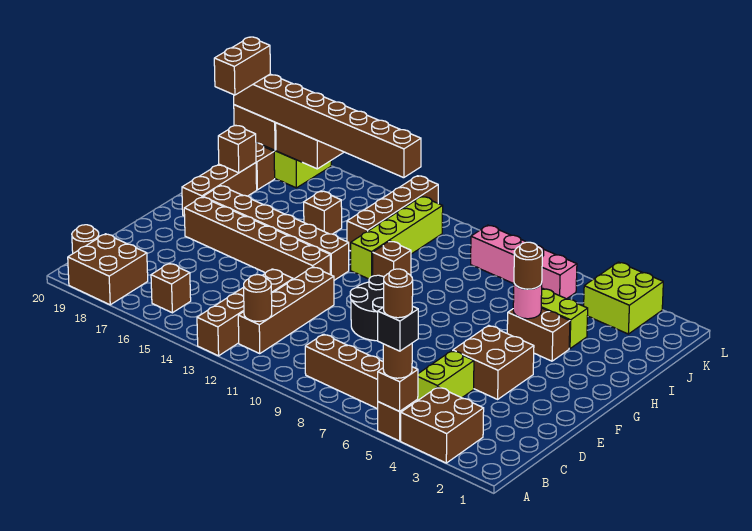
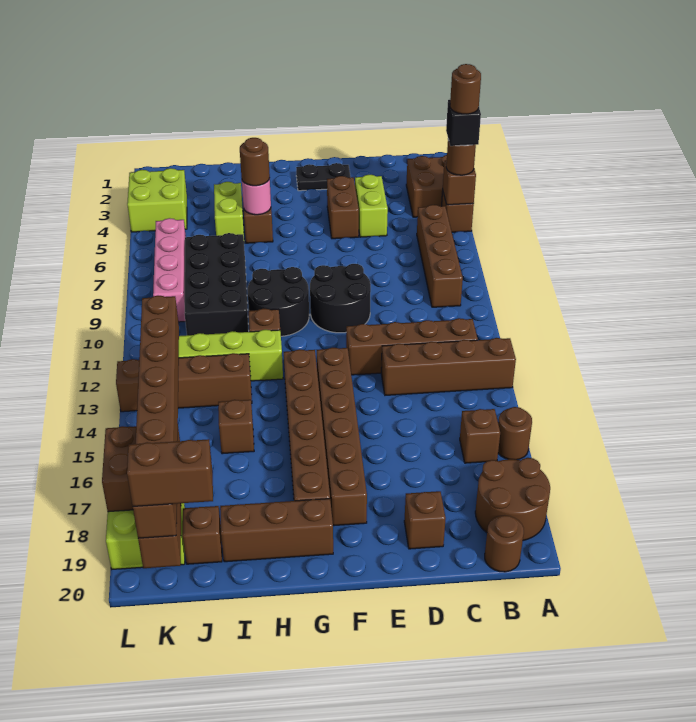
brown 2x2 brick [68,234,148,305] -> brown 2x2 round brick [475,458,550,540]
brown 1x1 round brick [244,275,272,321] -> brown 1x1 round brick moved to [498,407,532,460]
lime 1x2 brick [417,351,474,400] -> lime 1x2 brick turned to [355,175,388,237]
none -> black 1x2 plate [296,163,351,191]
brown 2x2 brick [453,325,534,399] -> brown 1x2 brick [327,176,359,239]
none -> black 2x2 round brick [248,267,309,336]
none -> black 2x4 brick [185,233,249,335]
brown 1x1 brick [218,125,256,173] -> brown 1x1 brick moved to [404,491,446,549]

